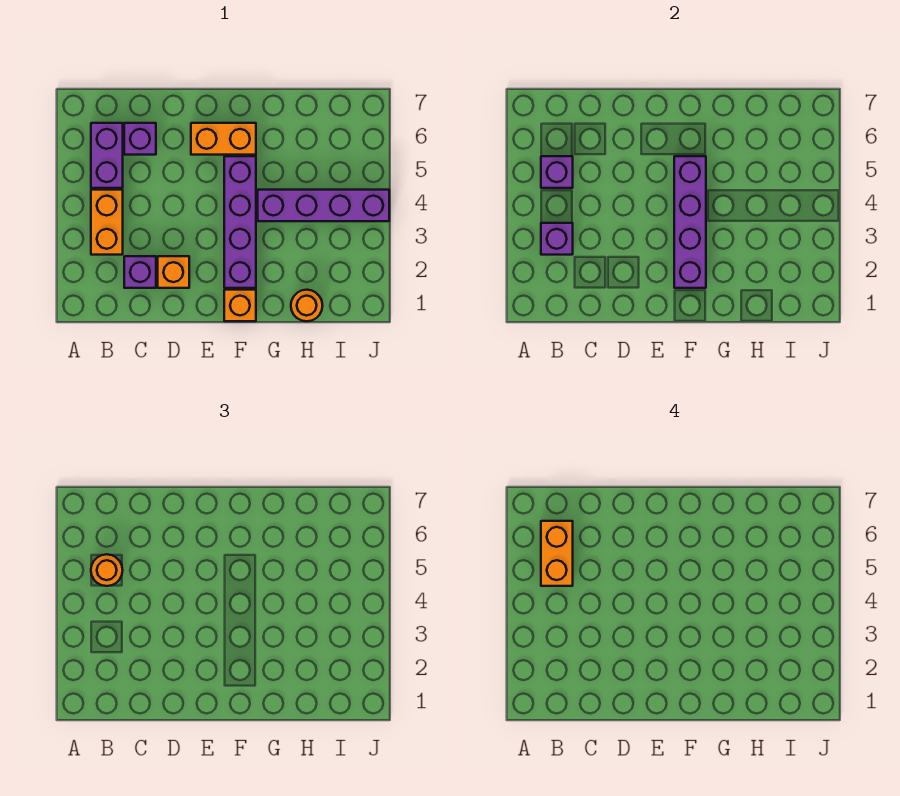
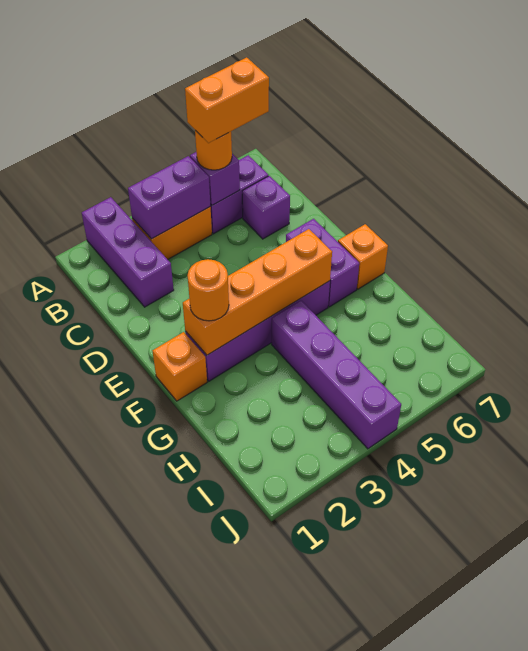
purple 1x1 brick [541,223,573,255] -> purple 1x2 brick [128,156,210,239]
purple 1x1 brick [124,256,156,288] -> purple 1x3 brick [82,197,174,307]
orange 1x1 brick [158,256,189,288] -> orange 1x1 brick moved to [338,224,388,289]
orange 1x2 brick [191,123,256,155] -> purple 1x2 brick [286,219,359,307]
purple 1x4 brick [674,156,706,288] -> orange 1x4 brick [183,229,332,355]
orange 1x1 round brick [291,290,323,321] -> orange 1x1 round brick moved to [187,259,229,321]

